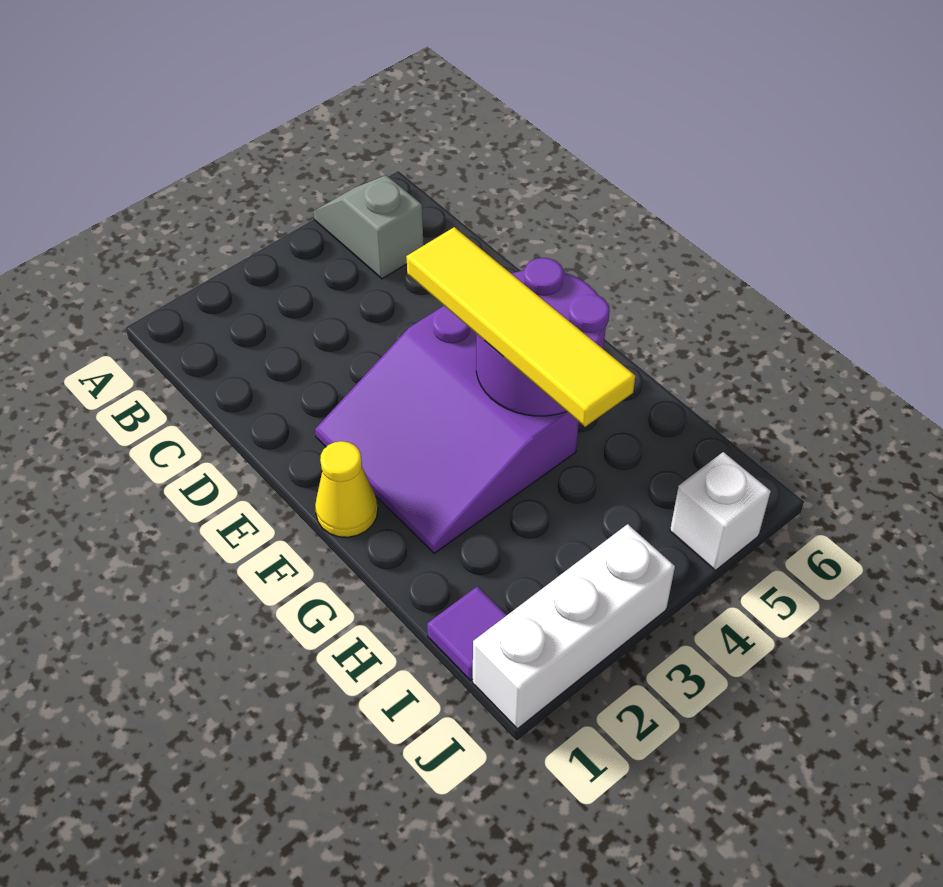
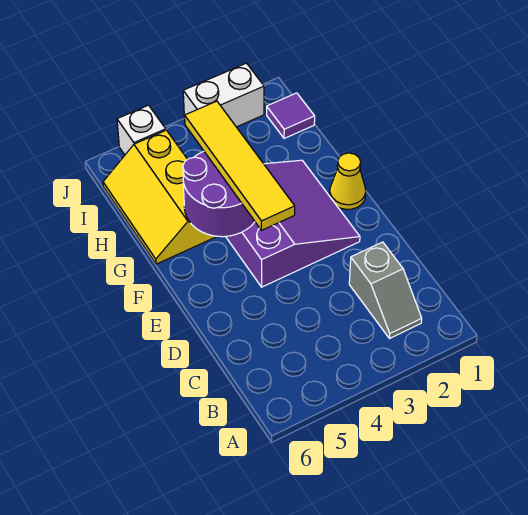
grey 1x2 slope [314,175,423,279] -> grey 1x2 slope moved to [349,242,422,339]
none -> yellow 2x3 slope [103,130,217,264]
white 1x3 brick [473,524,675,729] -> white 1x2 brick [183,63,264,127]

